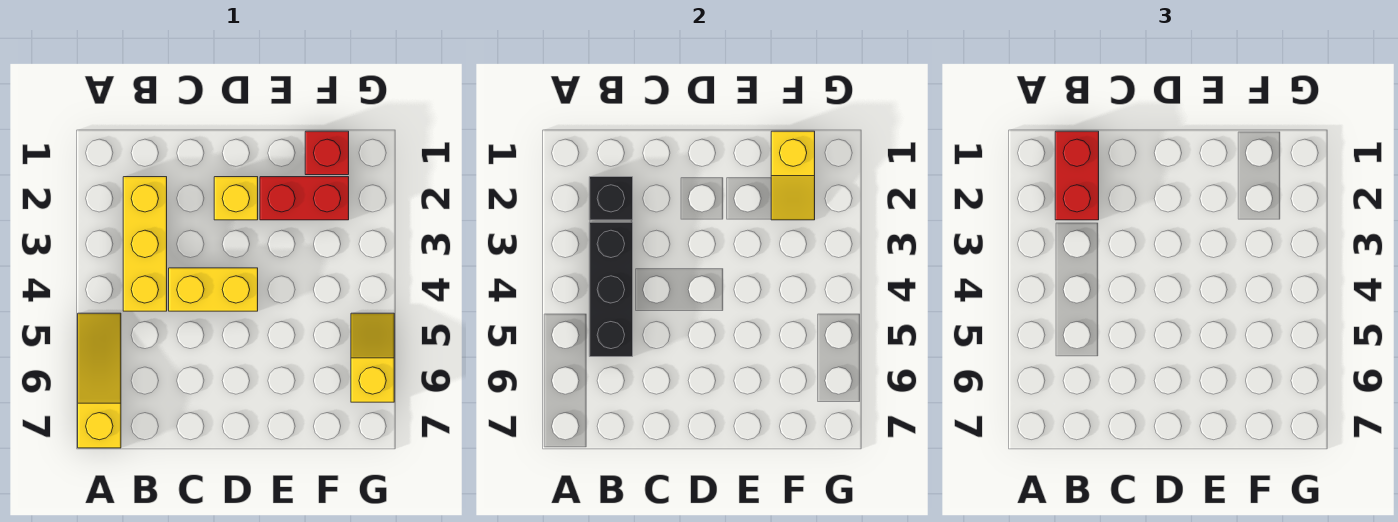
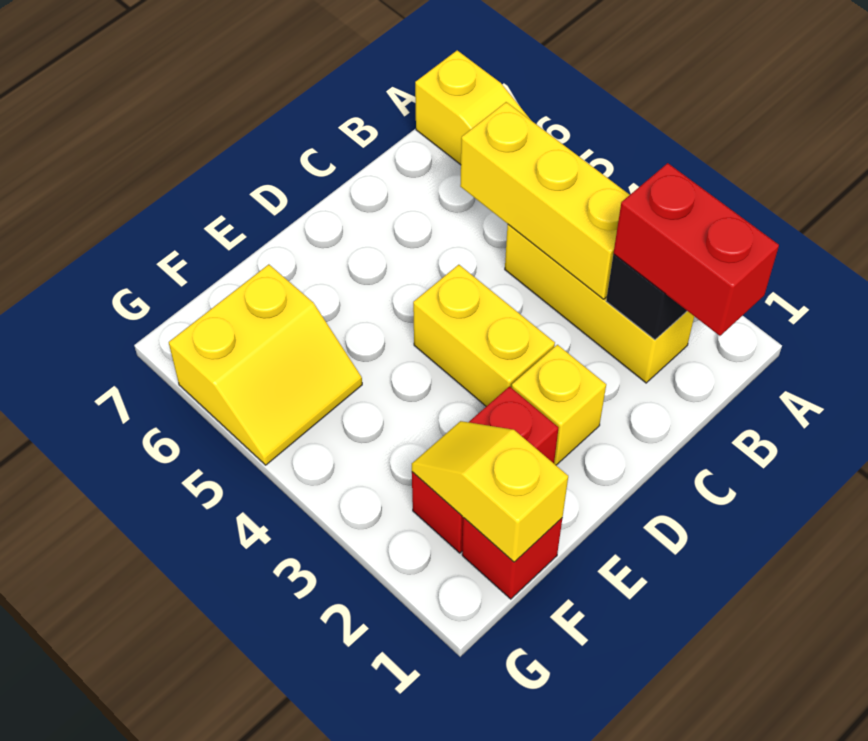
black 1x3 brick [589,222,633,357] -> yellow 1x3 brick [460,102,629,299]
yellow 1x2 brick [169,268,258,311] -> yellow 1x2 brick turned to [413,265,555,406]
yellow 1x2 slope [351,313,394,402] -> yellow 2x2 slope [169,264,362,465]

